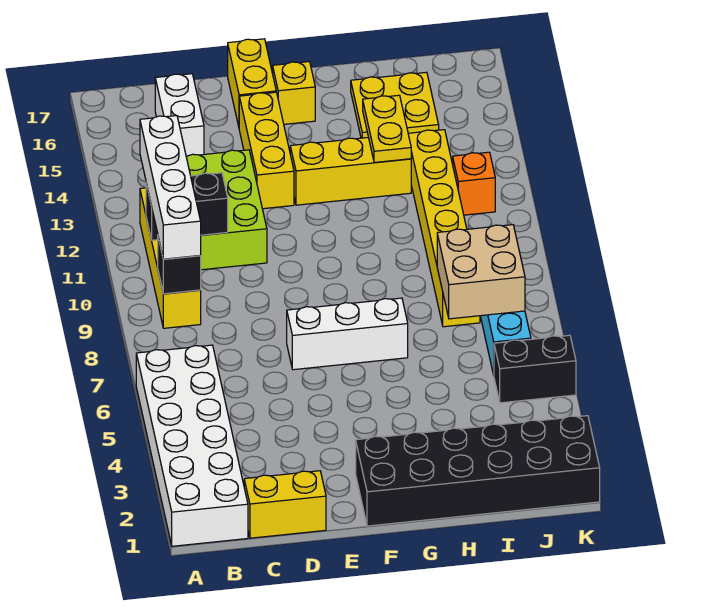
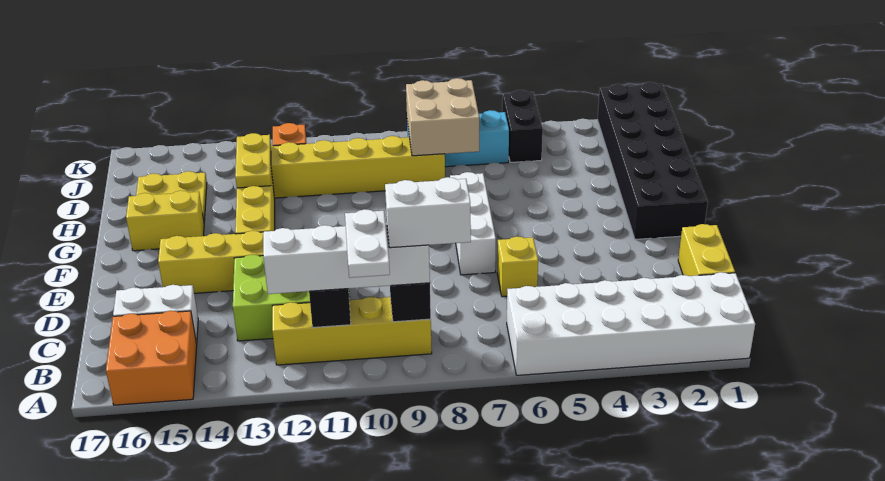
none -> white 1x2 plate [345,209,390,278]
none -> orange 2x2 brick [106,311,197,405]
none -> white 1x2 brick [385,177,471,248]
yellow 1x2 brick [228,39,276,126] -> yellow 1x2 brick moved to [126,191,204,251]
yellow 1x1 brick [273,62,315,124] -> yellow 1x1 brick moved to [497,237,538,297]
yellow 1x2 plate [363,95,411,163] -> yellow 1x2 plate turned to [235,133,271,188]

